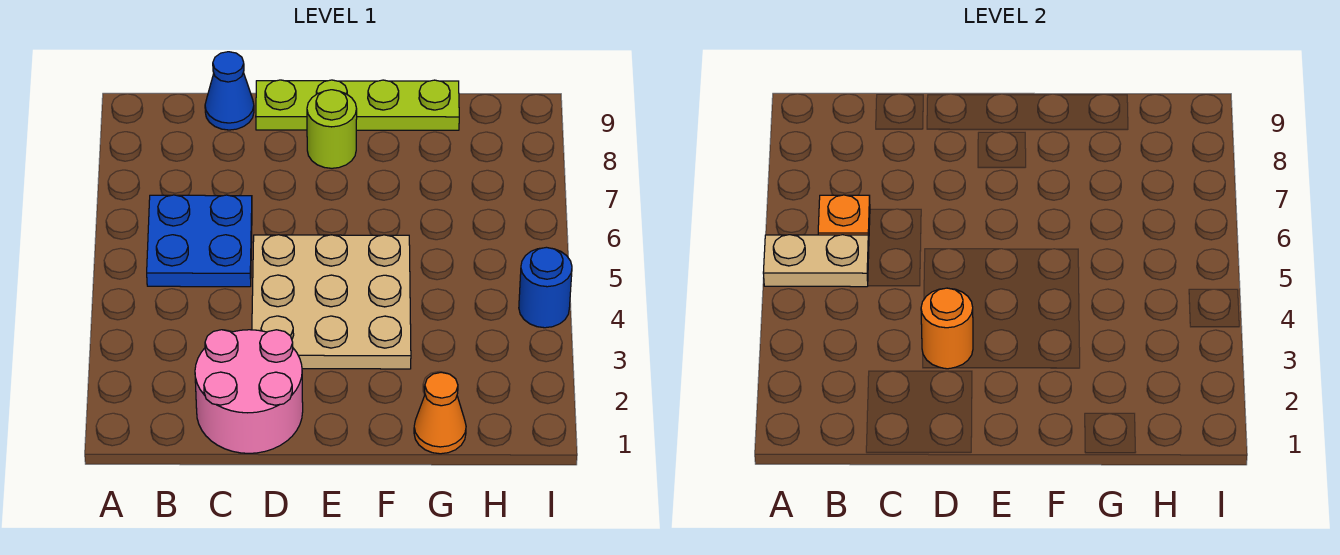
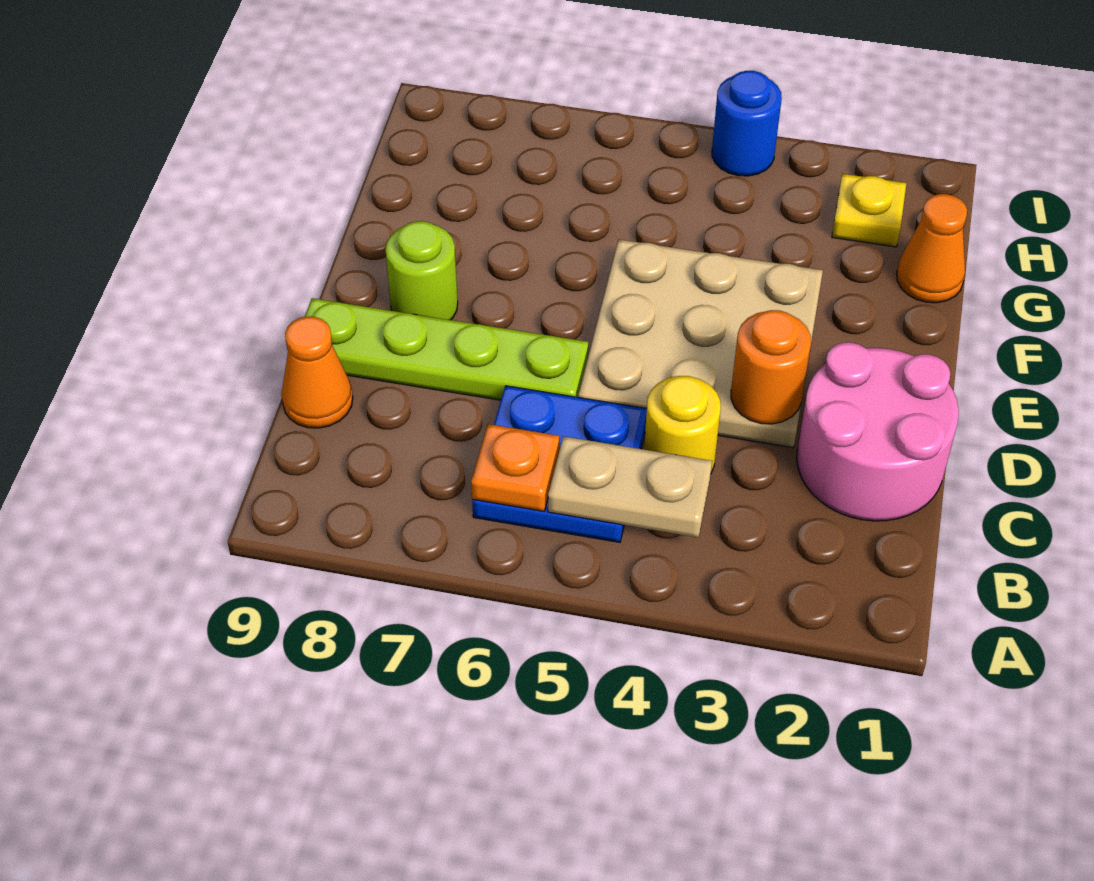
tan 1x2 plate [763,235,869,287] -> tan 1x2 plate turned to [548,436,712,537]
none -> yellow 1x1 round brick [644,376,721,473]
blue 1x1 cone [205,52,254,130] -> orange 1x1 cone [281,317,353,428]
lime 1x4 plate [256,80,459,130] -> lime 1x4 plate turned to [305,298,588,400]
none -> yellow 1x1 plate [832,174,906,247]

